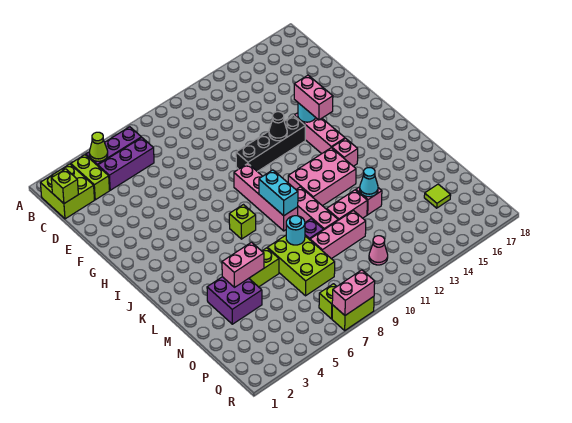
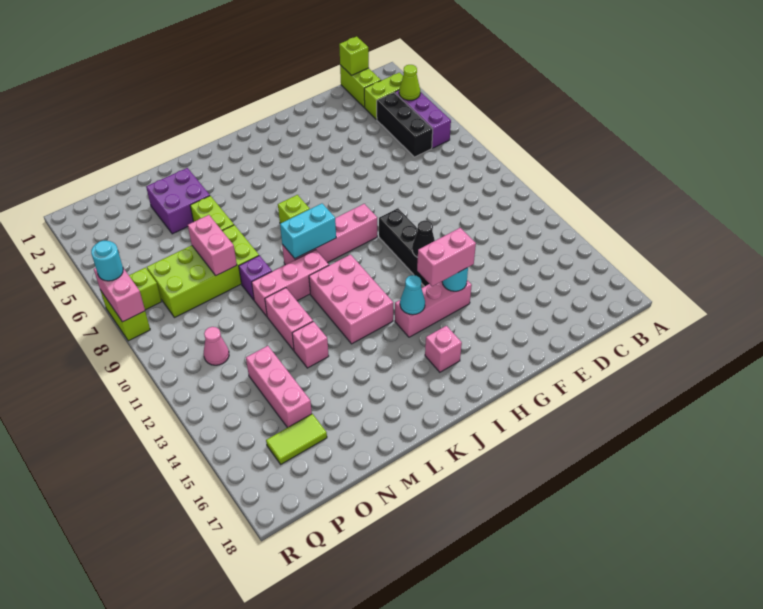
lime 2x2 brick [41,164,95,219] -> lime 1x2 brick [340,65,381,107]
purple 1x3 brick [98,138,154,190] -> black 1x3 brick [377,93,433,157]
pink 1x1 brick [332,138,358,166] -> pink 1x1 brick moved to [425,326,462,372]
pink 1x2 brick [222,242,264,287] -> pink 1x2 brick moved to [188,215,237,276]
lime 2x3 brick [268,235,335,296] -> lime 2x4 brick [147,225,259,318]
cyan 1x1 round brick [286,216,305,245] -> cyan 1x1 round brick moved to [91,241,123,281]
cyan 1x1 cone [360,168,378,197] -> cyan 1x1 cone moved to [400,275,425,315]
pink 1x3 brick [310,211,366,259] -> pink 1x3 brick moved to [246,346,312,428]
lime 1x1 tile [424,184,451,208] -> lime 1x2 tile [266,414,327,464]

